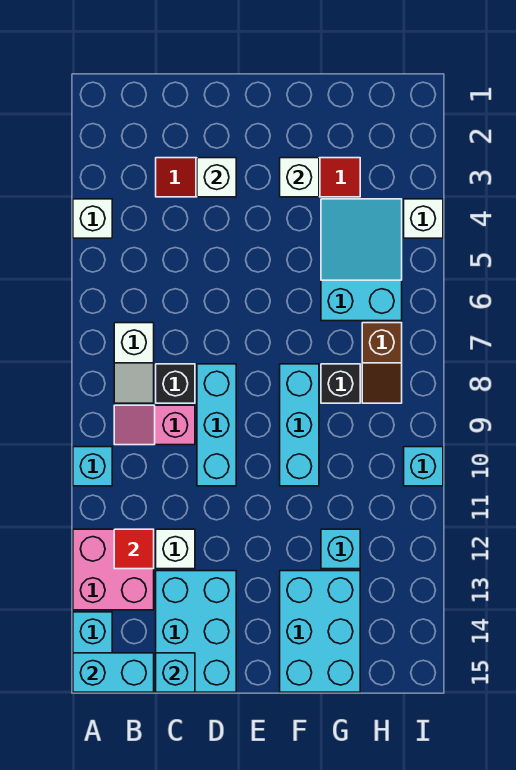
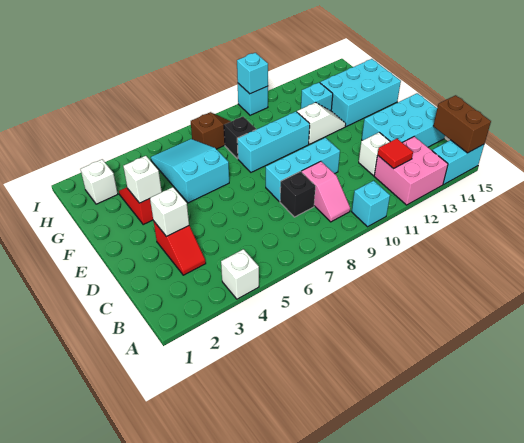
cyan 1x2 brick [73,653,154,692] -> brown 1x2 brick [433,95,491,153]
white 1x2 slope [114,323,154,403] -> white 1x2 slope moved to [297,102,346,144]
cyan 1x1 brick [156,653,195,692] -> cyan 1x1 brick moved to [237,53,268,94]
cyan 2x3 slope [321,199,402,321] -> cyan 2x3 slope turned to [151,139,229,203]
white 1x1 brick [404,199,443,238] -> white 1x1 brick moved to [81,159,118,204]

